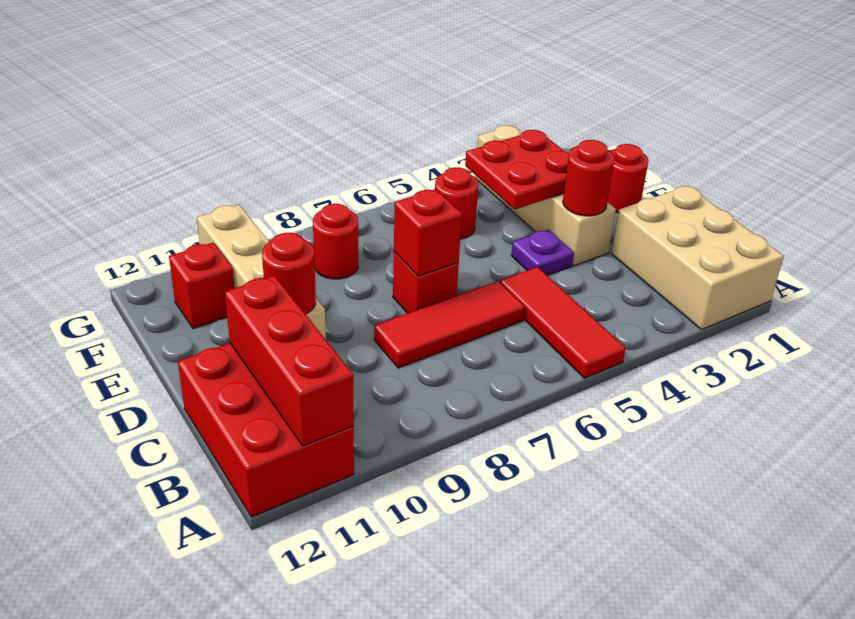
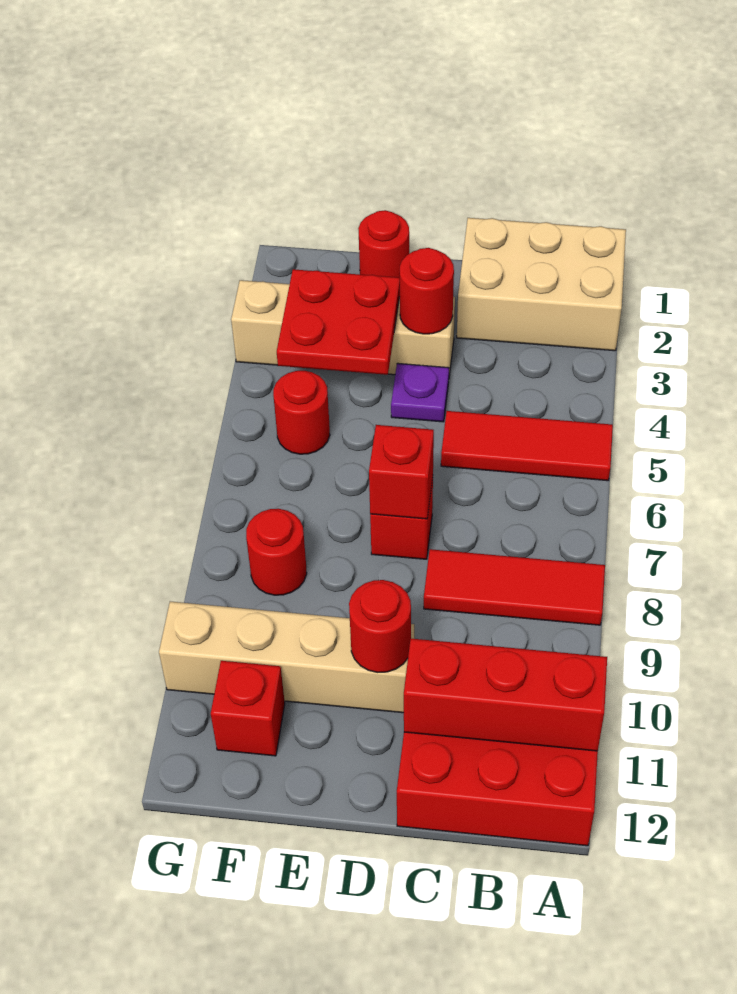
red 1x3 tile [374,281,525,368] -> red 1x3 tile turned to [424,549,605,625]

